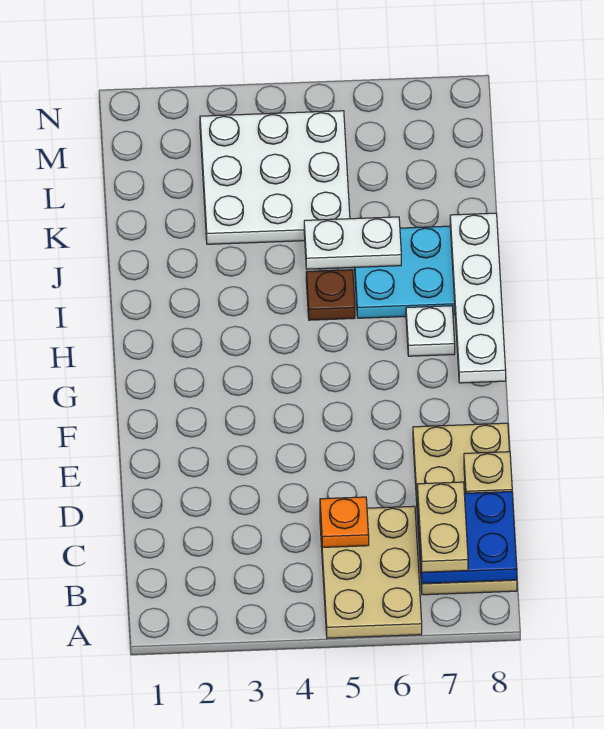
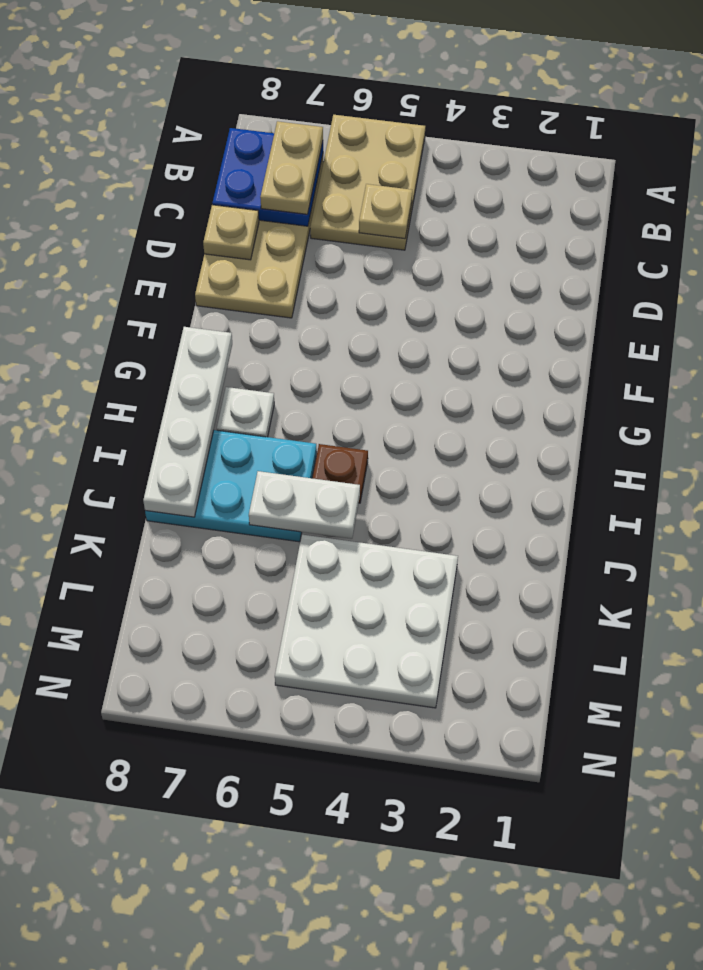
orange 1x1 plate [320,497,369,547] -> tan 1x1 plate [359,184,412,239]

